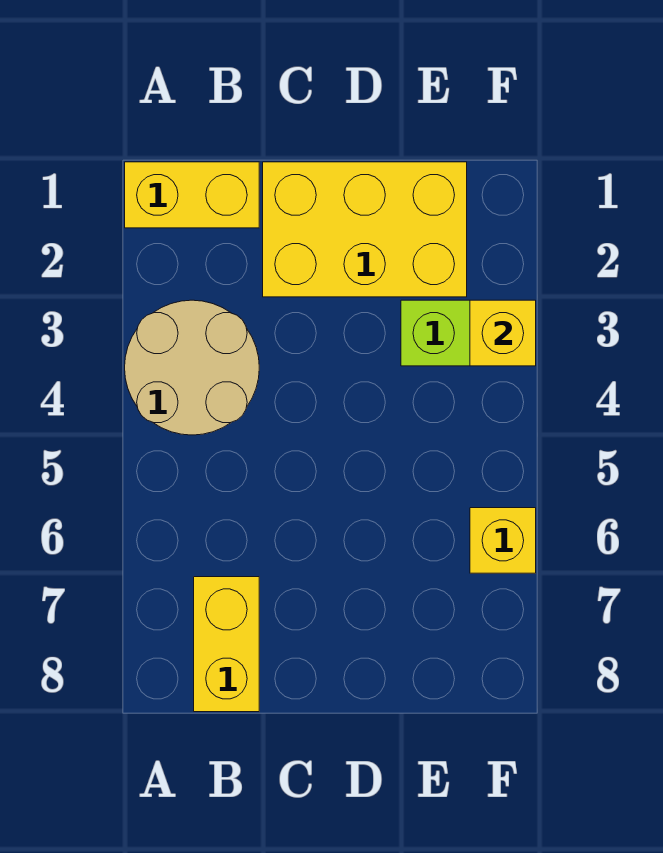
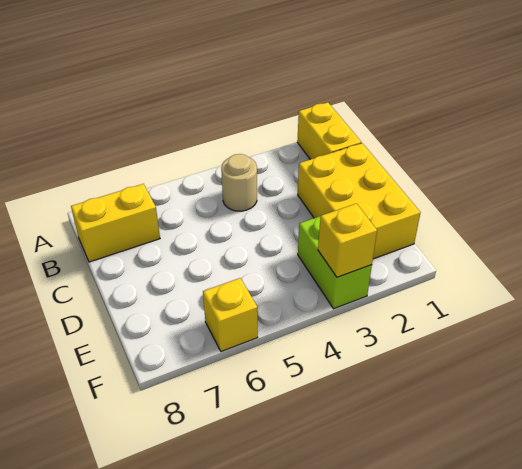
tan 2x2 round brick [125,300,259,435] -> tan 1x1 round brick [221,154,257,211]

